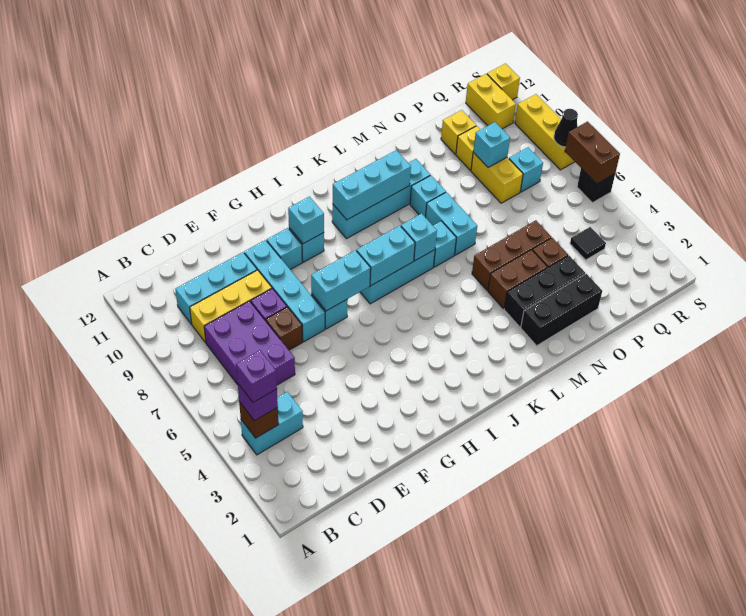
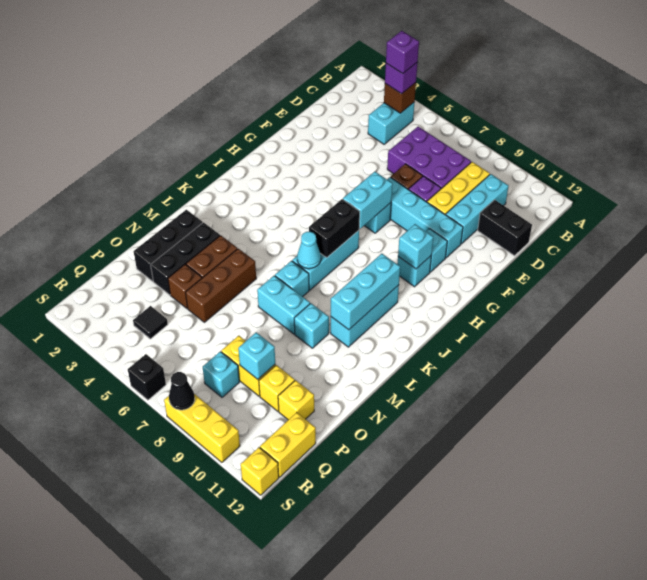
none -> black 1x2 brick [478,200,532,256]
cyan 1x2 brick [357,226,415,285] -> black 1x2 brick [309,199,360,258]
cyan 1x4 brick [332,159,430,239] -> cyan 1x3 brick [331,285,399,347]
cyan 1x1 brick [401,213,437,261] -> cyan 1x1 cone [297,232,321,269]
yellow 1x2 brick [466,74,516,129] -> yellow 1x2 brick turned to [260,412,316,477]
brown 1x2 brick [565,122,620,184] -> none

